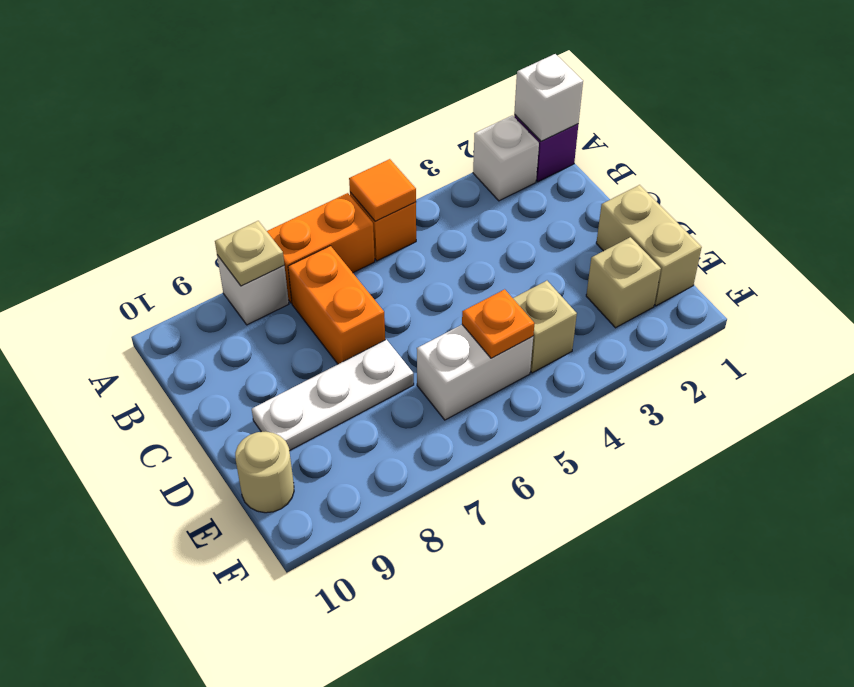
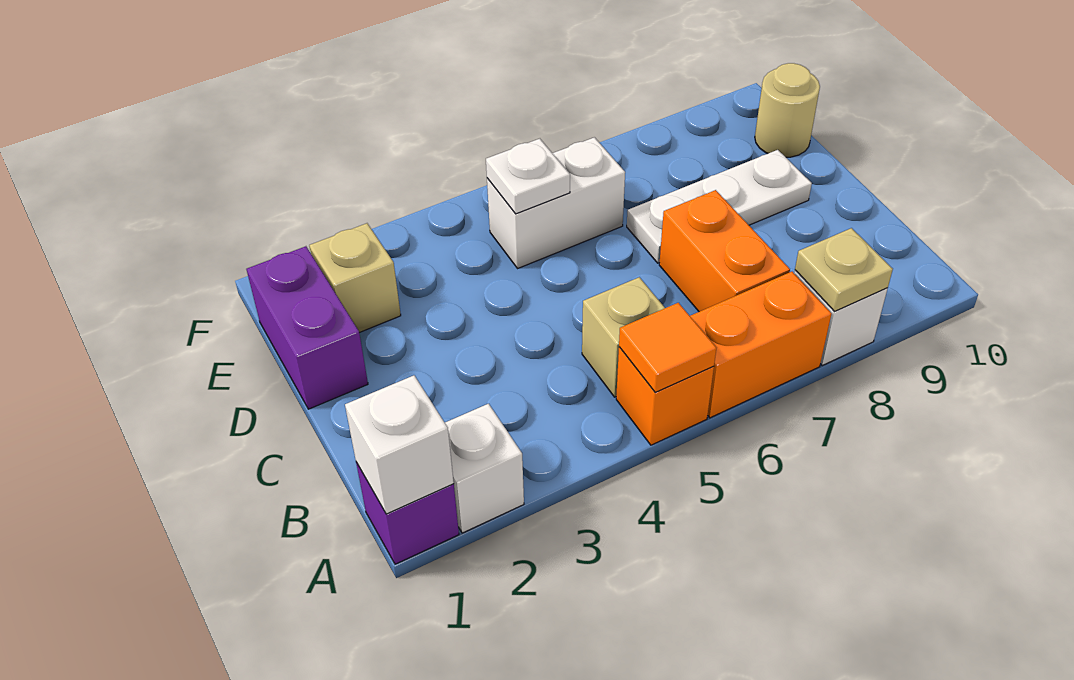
tan 1x2 brick [596,185,702,306] -> purple 1x2 brick [247,246,368,409]
tan 1x1 brick [513,281,577,373] -> tan 1x1 brick moved to [582,277,665,397]
orange 1x1 plate [462,289,535,358] -> white 1x1 plate [486,139,570,214]

